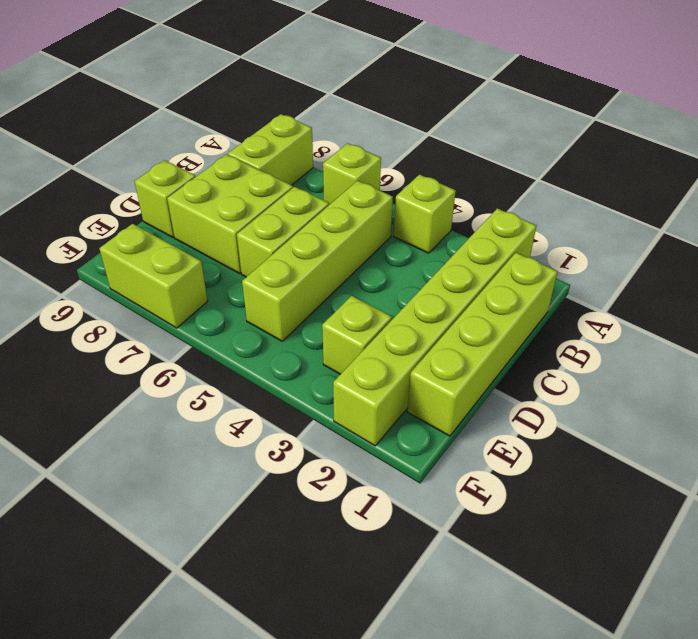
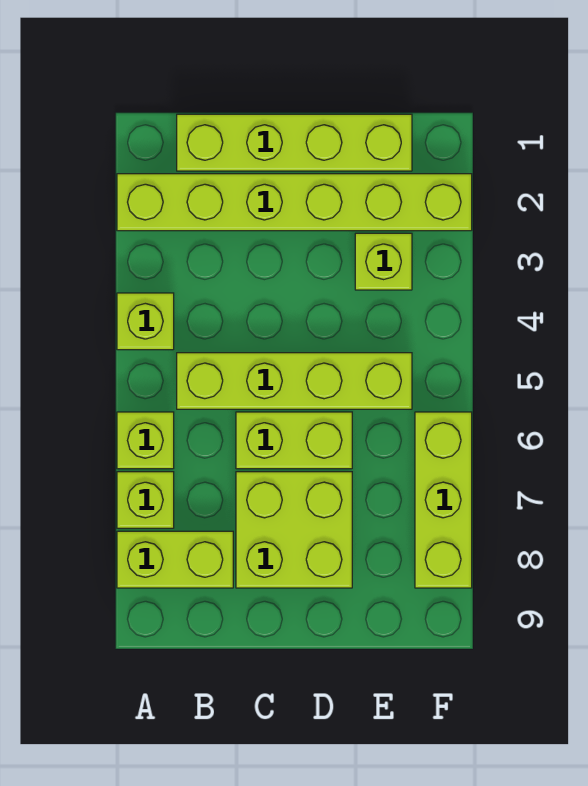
lime 1x1 brick [135,160,195,238] -> lime 1x1 brick moved to [117,472,174,528]
lime 1x2 brick [99,224,208,328] -> lime 1x3 brick [415,412,472,588]

